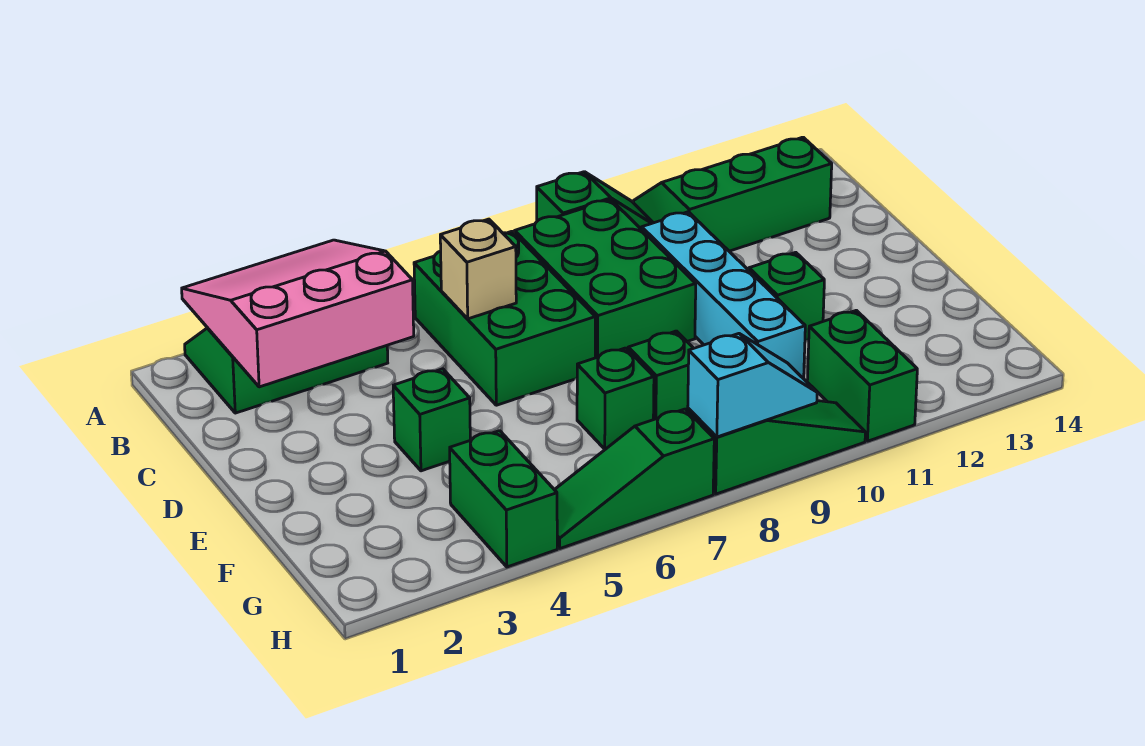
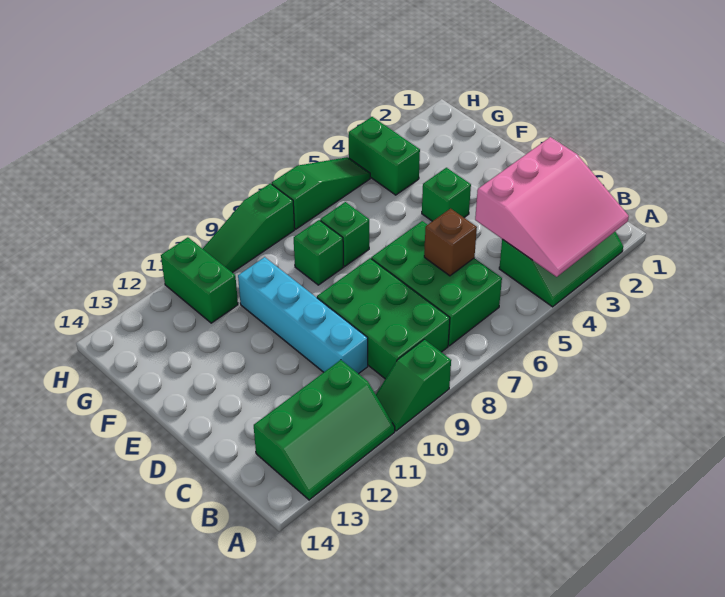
tan 1x1 brick [440,219,516,319] -> brown 1x1 brick [424,209,477,276]
green 1x1 brick [749,252,824,341] -> none
cyan 1x2 slope [688,334,817,437] -> none

